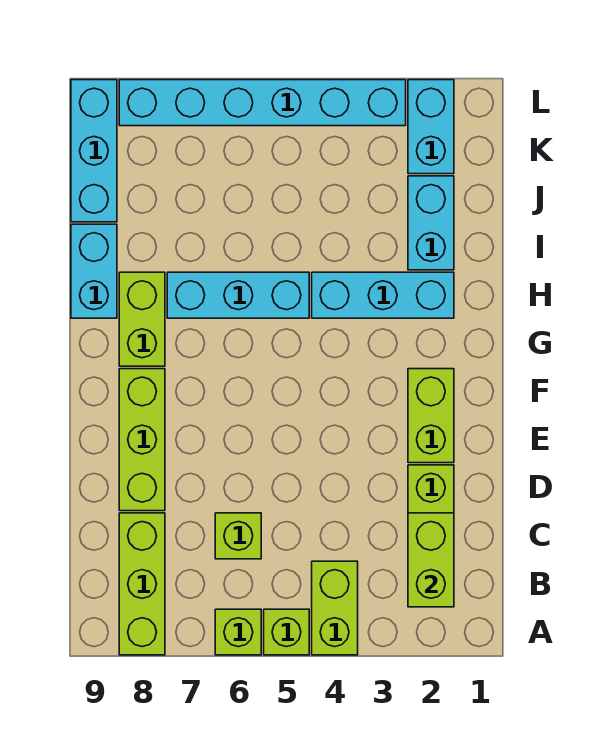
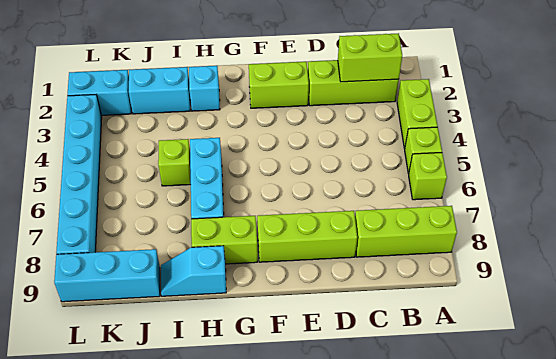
lime 1x2 brick [312,561,358,655] -> lime 1x2 brick turned to [397,79,437,149]
lime 1x1 brick [215,513,261,559] -> lime 1x1 brick moved to [158,139,191,186]
cyan 1x3 brick [312,272,454,318] -> cyan 1x1 brick [189,66,220,111]
cyan 1x2 brick [71,224,117,318] -> cyan 1x2 slope [161,246,226,296]

